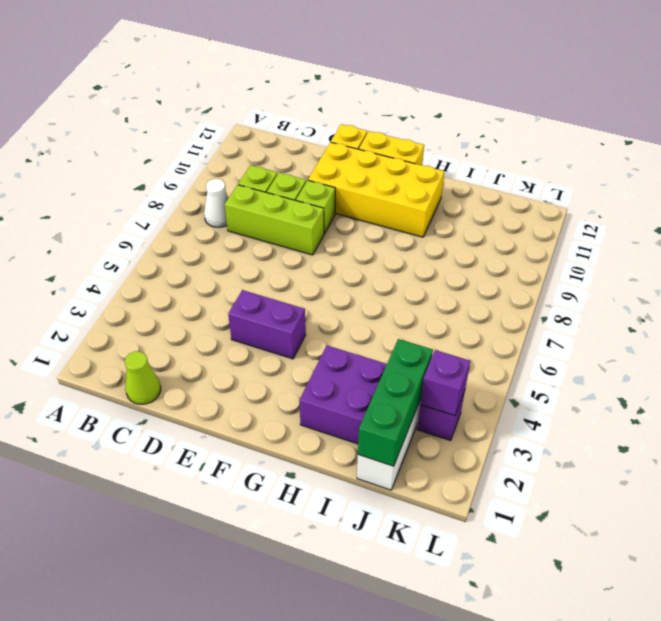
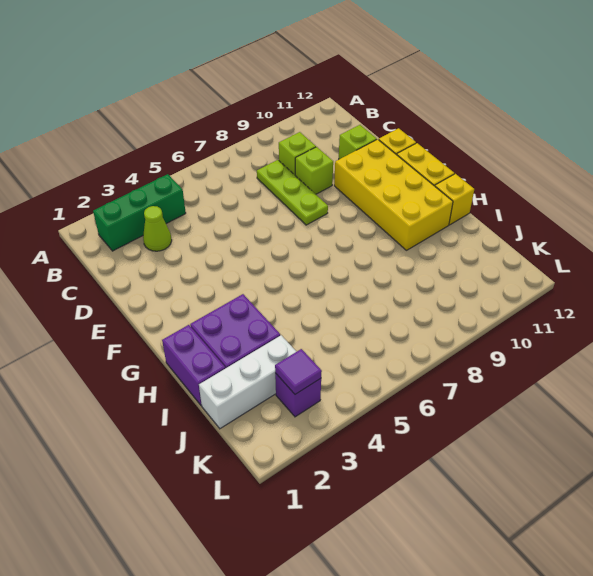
white 1x1 cone [204,179,228,227] -> none
lime 1x1 cone [125,351,161,404] -> lime 1x1 cone moved to [143,206,172,251]
lime 1x3 brick [225,185,324,255] -> lime 1x3 plate [257,160,328,225]
purple 1x2 brick [228,290,306,359] -> purple 1x2 brick moved to [162,325,225,405]
lime 1x1 brick [296,180,335,234] -> lime 1x1 brick moved to [339,125,377,159]
none -> yellow 1x1 brick [435,174,474,225]
green 1x3 brick [358,339,433,466] -> green 1x3 brick moved to [93,174,186,251]
purple 1x1 brick [420,350,470,416] -> purple 1x1 tile [275,349,322,394]

